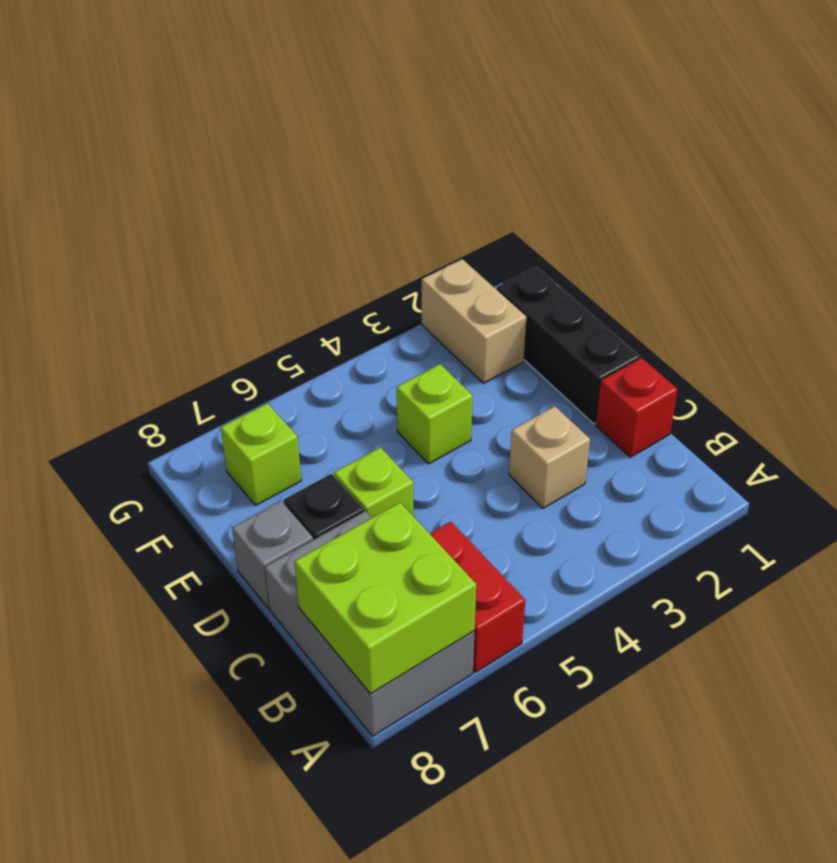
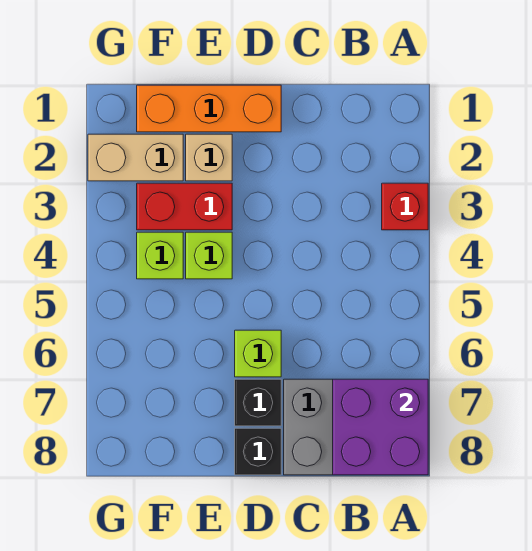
red 1x2 brick [430,522,525,672] -> red 1x2 brick moved to [137,183,232,230]
lime 2x2 brick [294,502,476,694] -> purple 2x2 brick [333,379,428,475]
red 1x1 brick [596,358,678,457] -> red 1x1 brick moved to [382,183,428,230]
tan 1x1 brick [509,406,590,508] -> tan 1x1 brick moved to [186,134,232,181]
black 1x3 brick [496,267,640,424] -> orange 1x3 brick [137,85,281,132]
grey 1x1 brick [232,501,313,609] -> black 1x1 brick [235,428,281,475]
lime 1x1 brick [221,403,301,505] -> lime 1x1 brick moved to [137,232,183,279]

